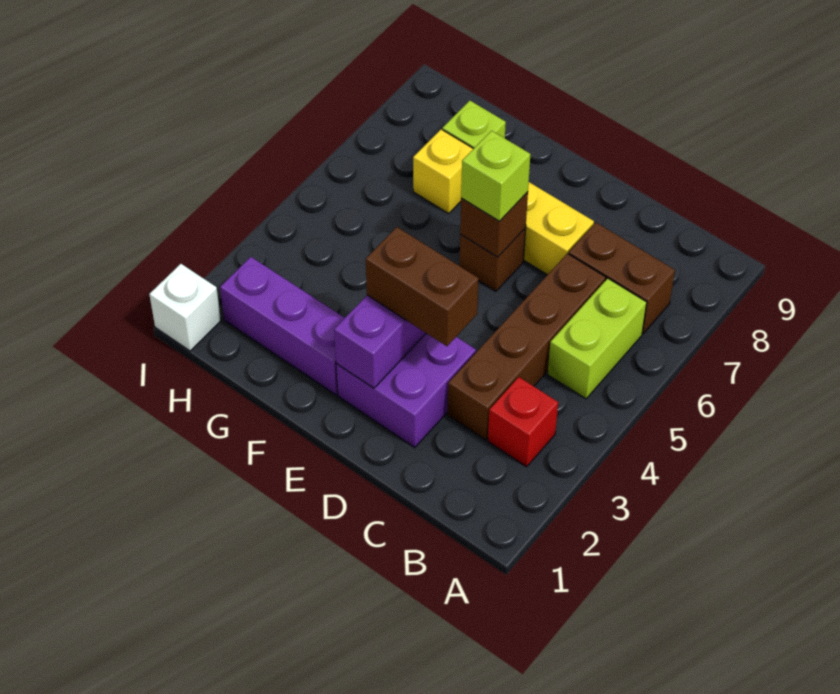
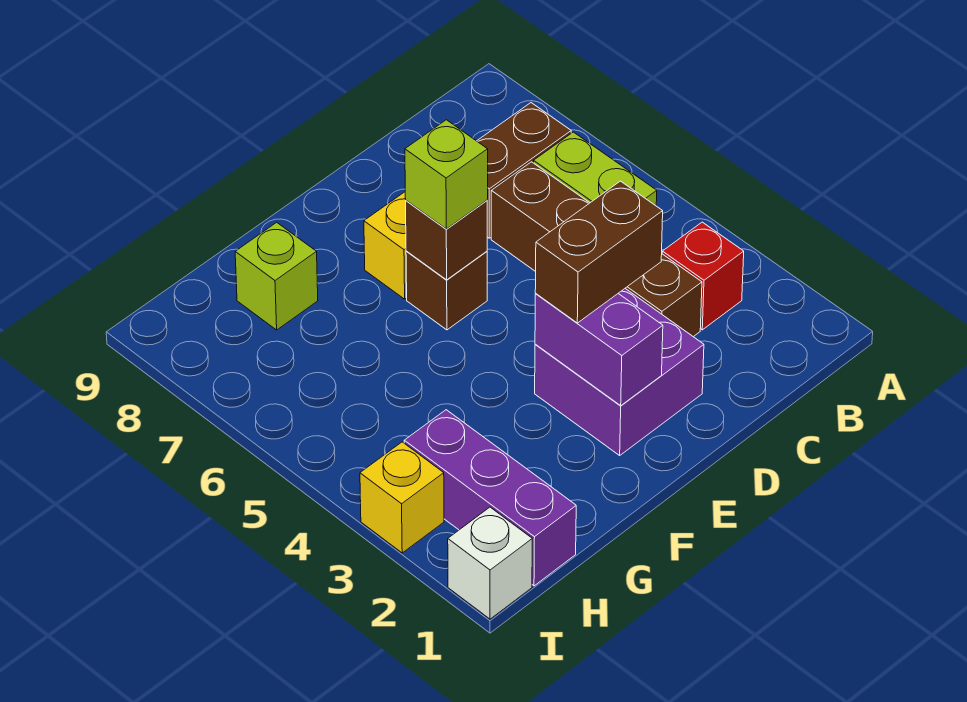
purple 1x3 brick [220,257,344,395] -> purple 1x3 brick turned to [404,410,576,586]
yellow 1x1 brick [413,129,473,214] -> yellow 1x1 brick moved to [360,442,444,553]

